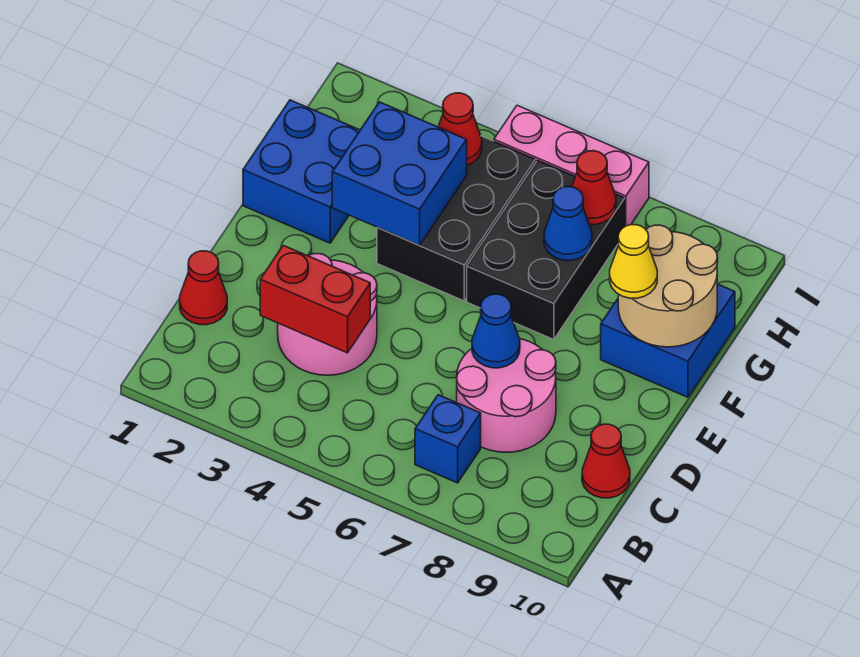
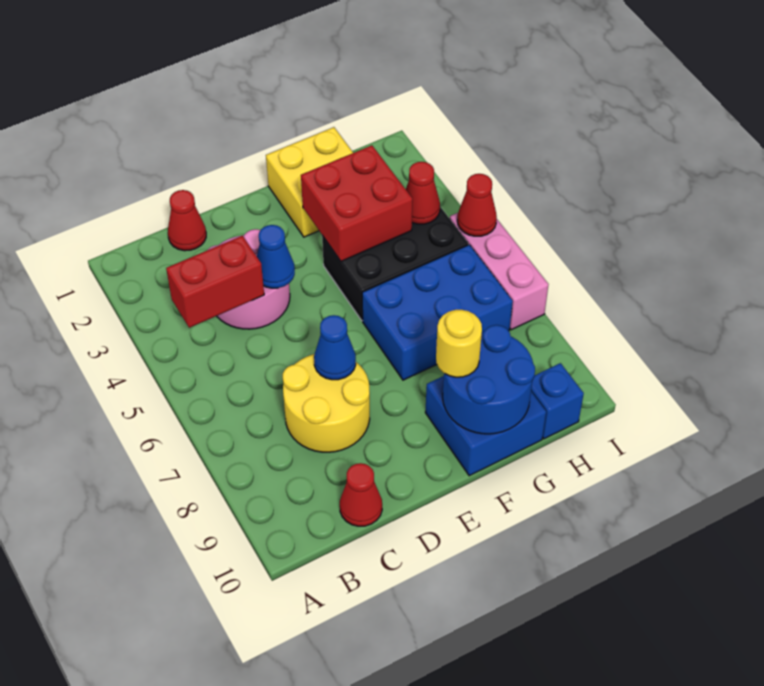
blue 1x1 brick [415,395,481,483] -> blue 1x1 brick moved to [531,363,584,439]
red 1x2 brick [260,245,370,353] -> red 1x2 brick turned to [166,236,264,328]
pink 2x2 round brick [457,339,556,452] -> yellow 2x2 round brick [283,354,370,452]
blue 2x2 brick [243,100,360,243] -> yellow 2x2 brick [266,127,353,237]
blue 2x2 brick [332,102,467,245] -> red 2x2 brick [301,145,412,261]
black 2x3 brick [467,160,625,340] -> blue 2x3 brick [362,245,513,380]
tan 2x2 round brick [618,225,718,347] -> blue 2x2 round brick [443,325,535,434]
yellow 1x1 cone [610,225,657,298] -> yellow 1x1 round brick [436,310,482,377]
blue 1x1 cone [544,187,592,260] -> blue 1x1 cone moved to [257,225,295,288]
red 1x1 cone [572,151,616,225] -> red 1x1 cone moved to [457,174,497,236]

